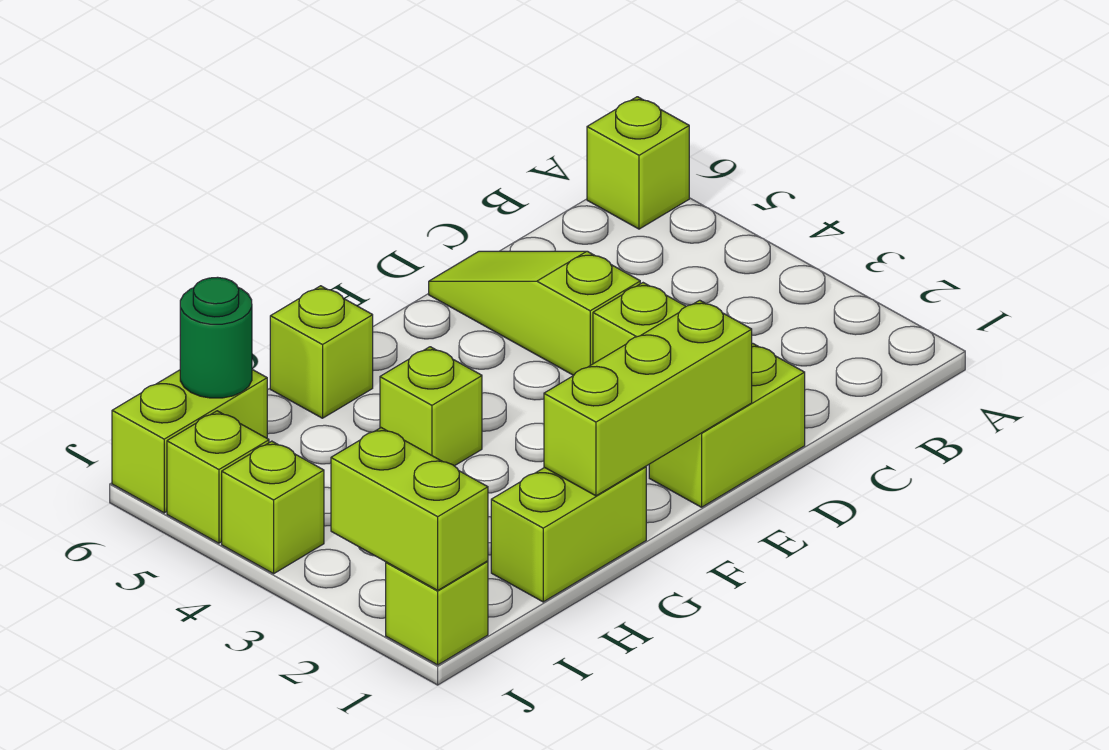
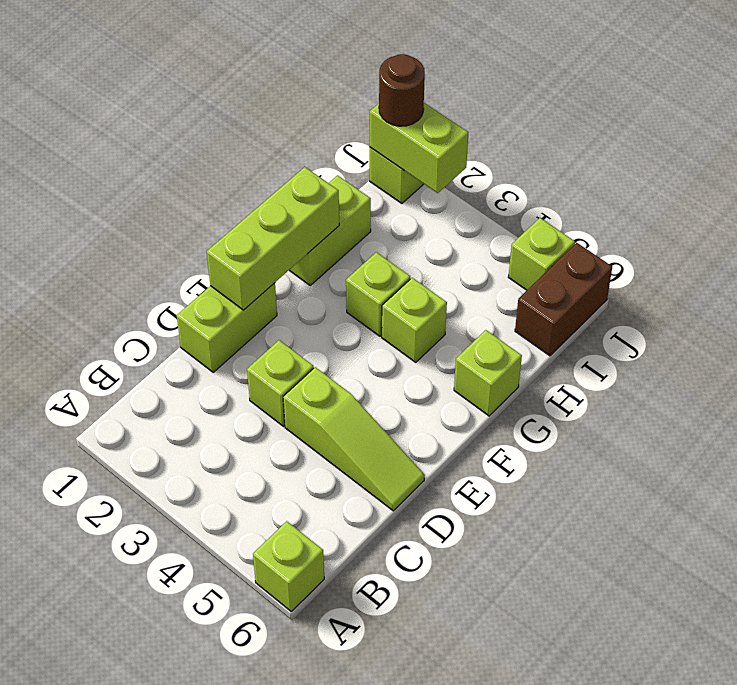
lime 1x2 brick [112,370,267,513] -> brown 1x2 brick [515,243,612,356]
green 1x1 round brick [180,277,252,398] -> none
none -> brown 1x1 round brick [379,54,425,126]
lime 1x1 brick [222,441,324,574] -> lime 1x1 brick moved to [346,252,410,336]

